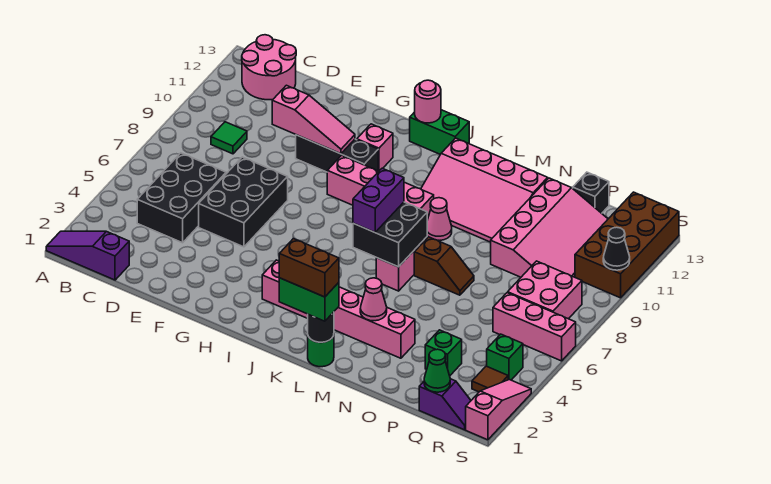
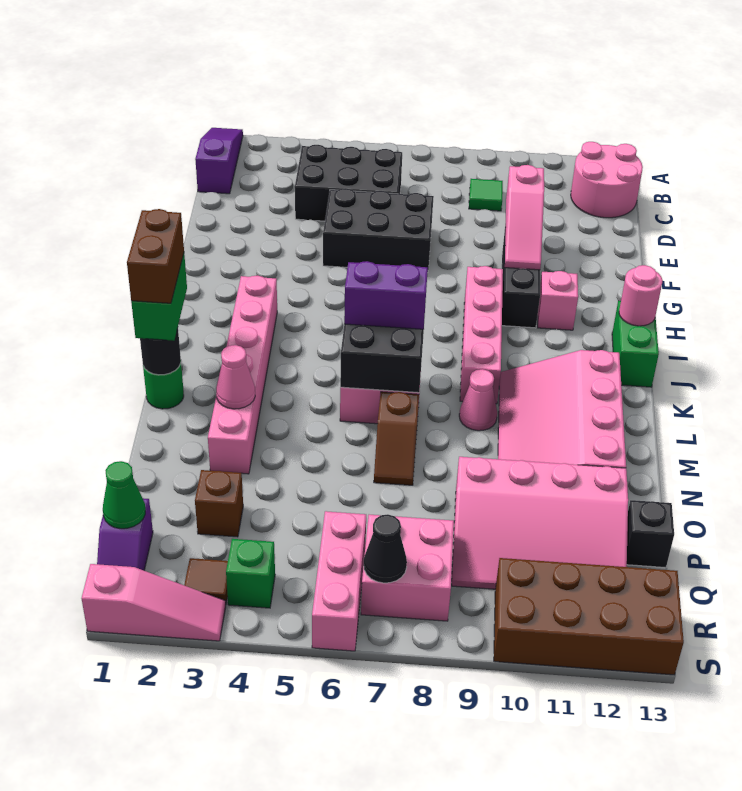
green 1x1 brick [425,330,462,376] -> brown 1x1 brick [195,470,243,537]
black 1x1 cone [603,227,630,270] -> black 1x1 cone moved to [364,514,407,583]

